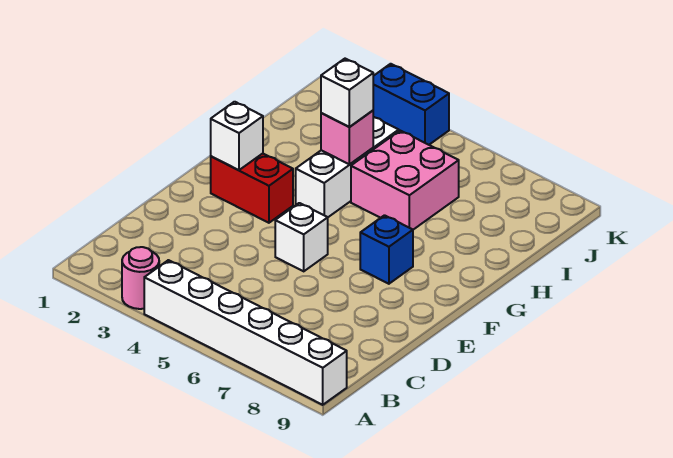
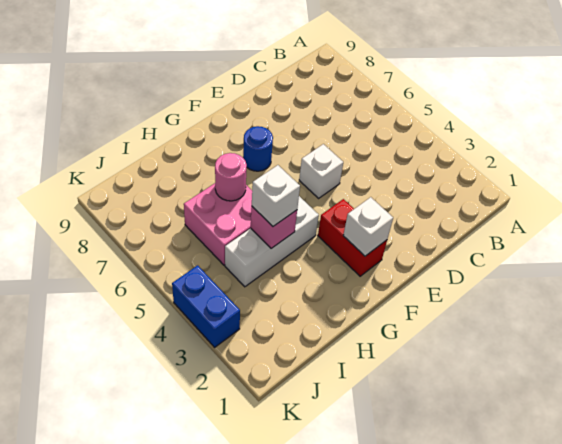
pink 1x1 round brick [122,247,159,309] -> pink 1x1 round brick moved to [215,153,247,201]
white 1x6 brick [144,260,347,405] -> none
blue 1x1 brick [360,215,413,284] -> blue 1x1 round brick [243,126,273,171]

